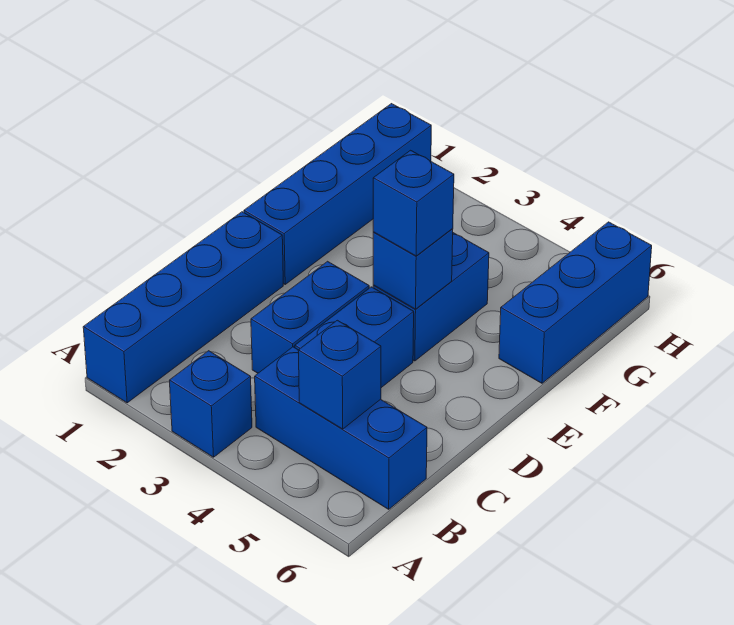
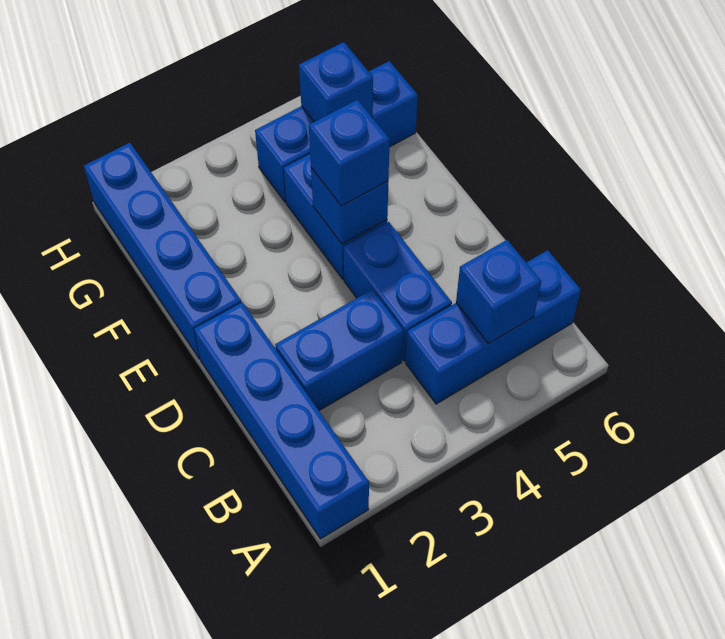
blue 1x1 brick [169,351,252,457] -> blue 1x1 brick moved to [299,42,373,122]
blue 1x2 brick [251,261,369,373] -> blue 1x2 brick turned to [275,290,403,411]
blue 1x3 brick [499,222,652,383] -> blue 1x3 brick turned to [255,61,418,202]

